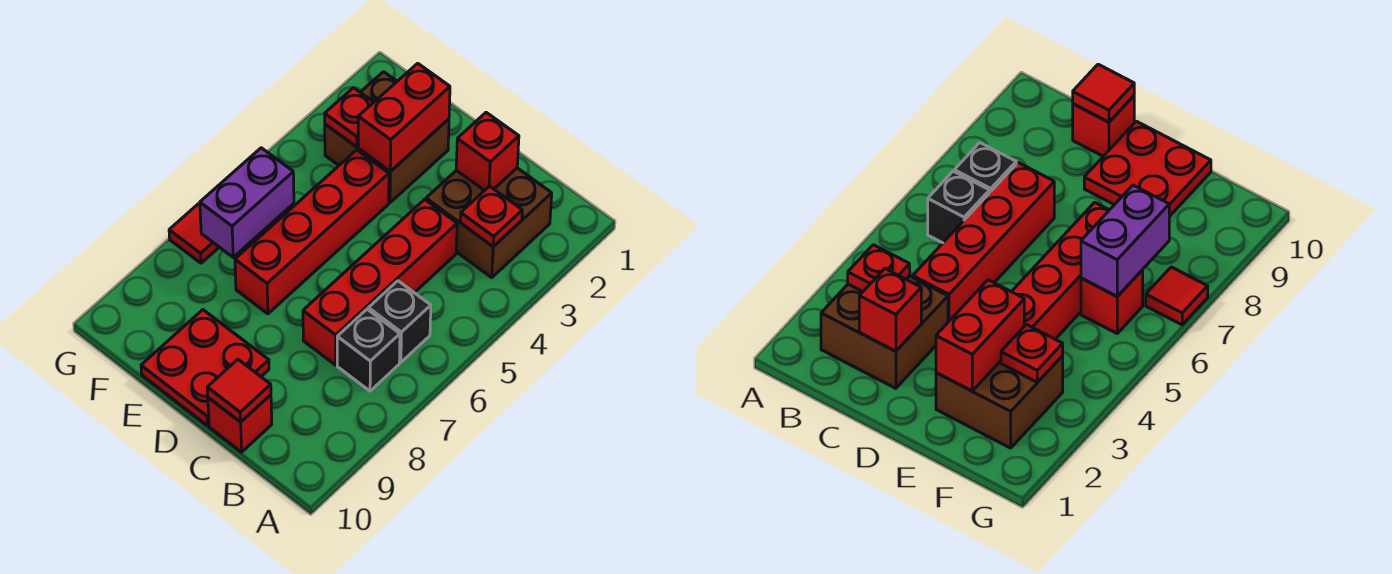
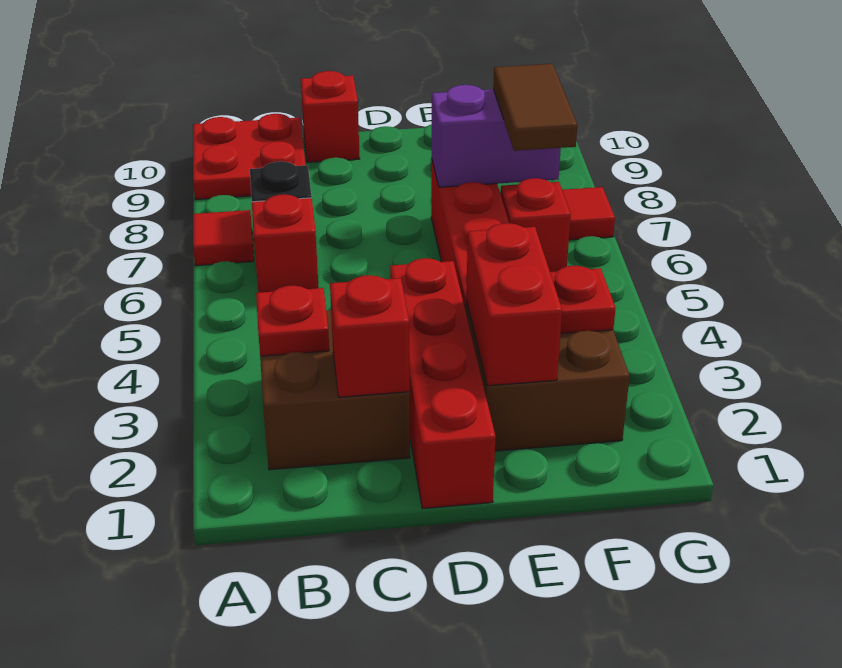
black 1x1 brick [368,281,431,362] -> red 1x1 brick [252,194,319,293]
red 1x4 brick [303,199,457,365] -> red 1x4 brick moved to [390,258,496,509]
red 1x1 tile [207,360,271,422] -> red 1x1 tile moved to [193,210,254,266]
red 2x2 plate [141,310,269,426] -> red 2x2 plate moved to [193,114,305,200]
purple 1x2 brick [200,148,294,257] -> purple 1x2 brick turned to [432,85,561,187]
none -> brown 1x2 tile [493,64,577,151]

